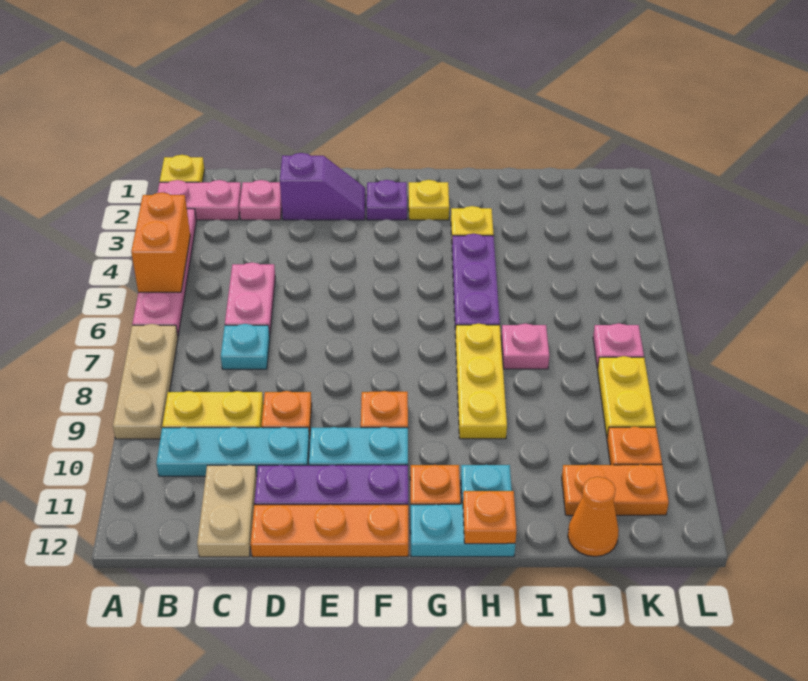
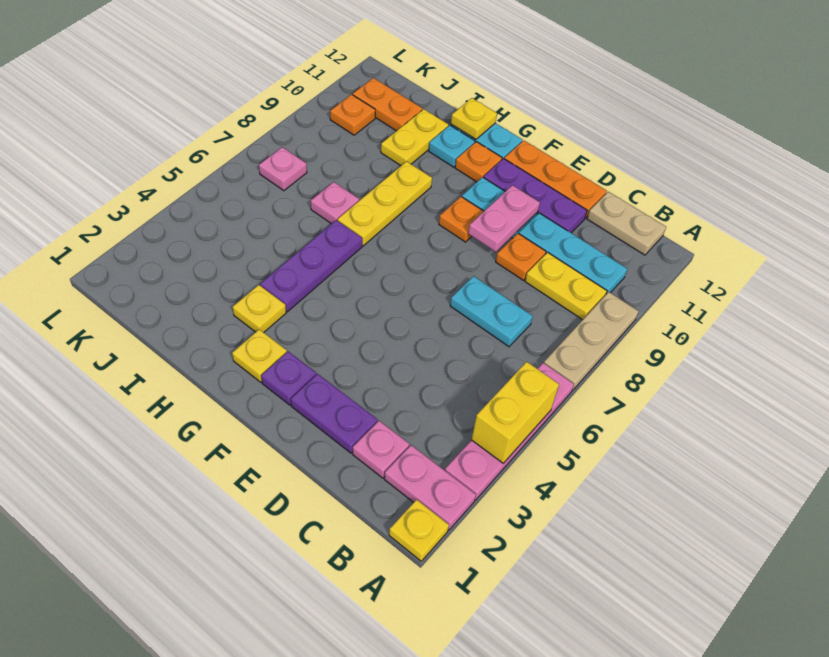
orange 1x2 brick [131,193,190,292] -> yellow 1x2 brick [472,362,559,463]
pink 1x2 plate [225,263,275,335] -> pink 1x2 plate moved to [468,185,540,252]
cyan 1x1 plate [221,324,270,369] -> cyan 1x2 plate [450,276,533,347]
tan 1x2 plate [197,465,257,557] -> tan 1x2 plate turned to [587,192,666,255]
purple 1x2 slope [280,153,365,220] -> purple 1x2 plate [291,374,378,453]
orange 1x1 plate [463,491,517,544] -> yellow 1x1 plate [451,98,497,139]
orange 1x1 cone [568,477,619,557] -> none
yellow 1x2 plate [598,356,656,437] -> yellow 1x2 plate moved to [381,109,448,166]

